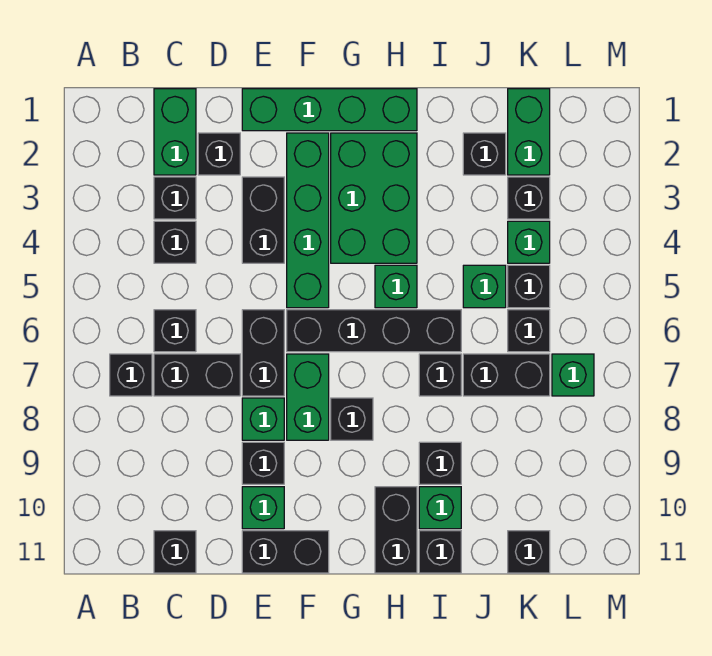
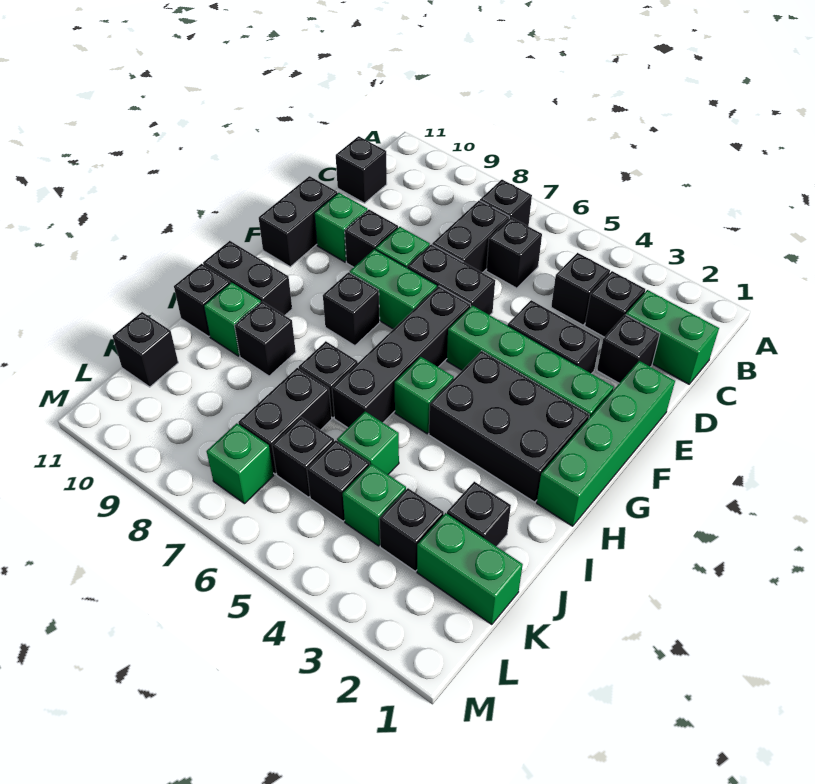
green 2x3 brick [331,133,417,263] -> black 2x3 brick [429,351,589,502]

